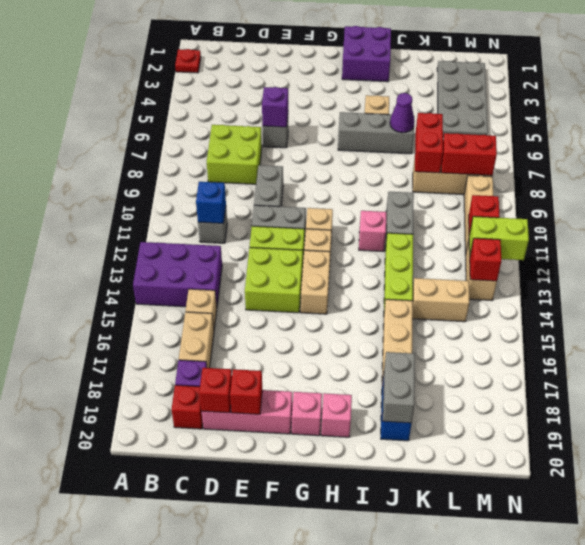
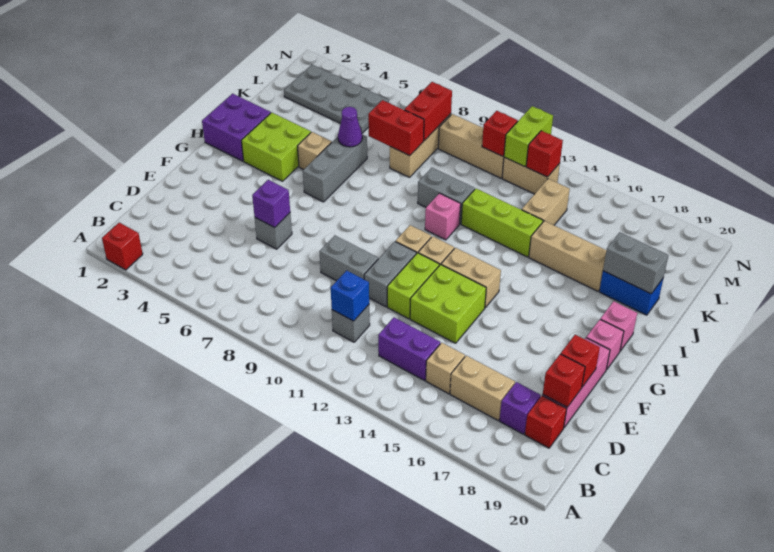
red 1x1 plate [175,49,201,73] -> red 1x1 brick [102,223,143,270]
purple 2x3 brick [133,242,222,307] -> purple 1x2 brick [378,318,440,381]
lime 2x2 brick [207,125,262,184] -> lime 2x2 brick moved to [241,113,311,181]

